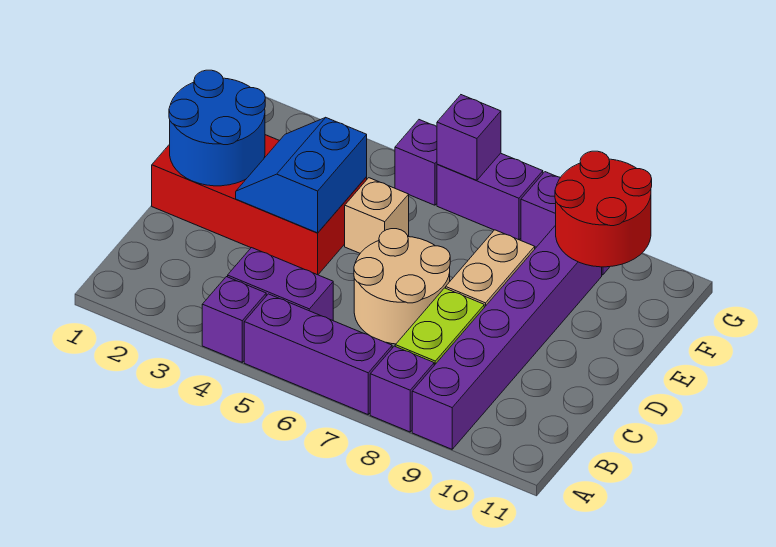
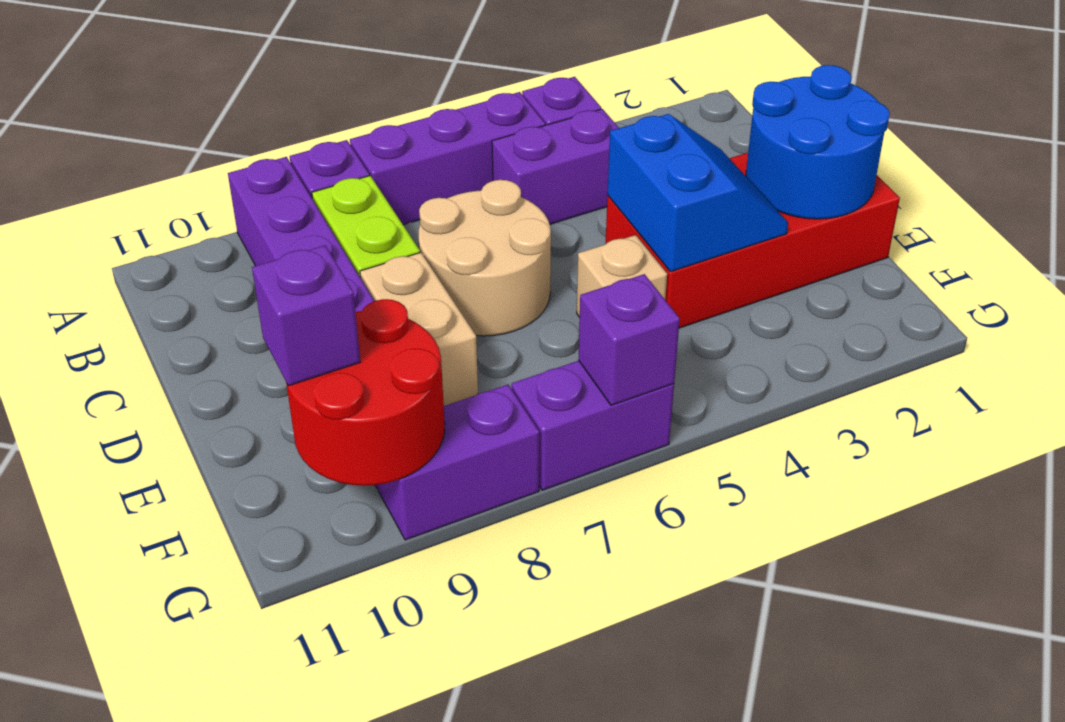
purple 1x1 brick [395,120,437,205] -> purple 1x1 brick moved to [252,245,360,386]

